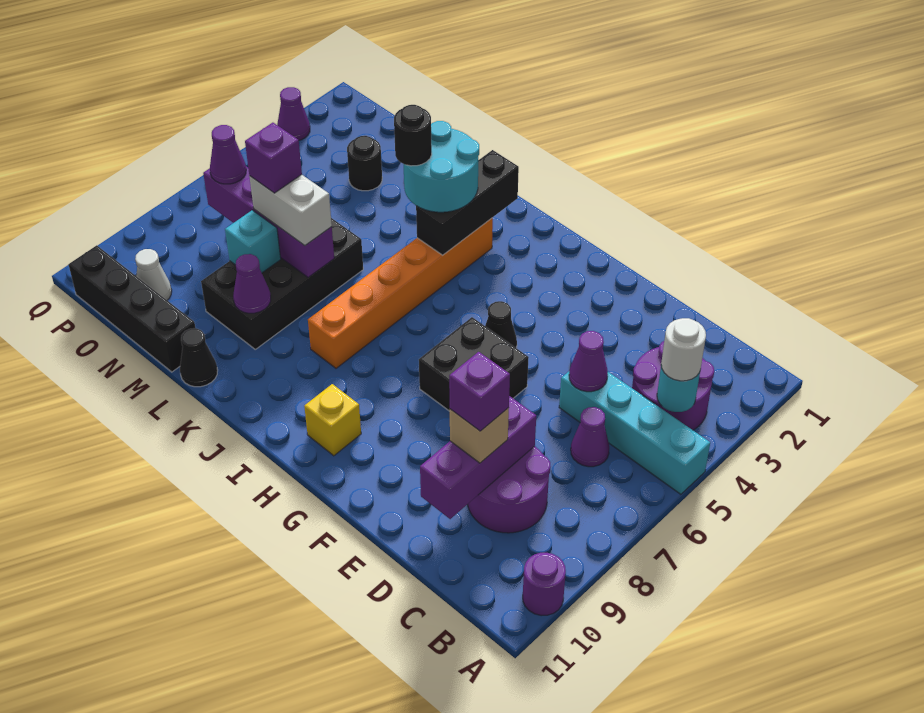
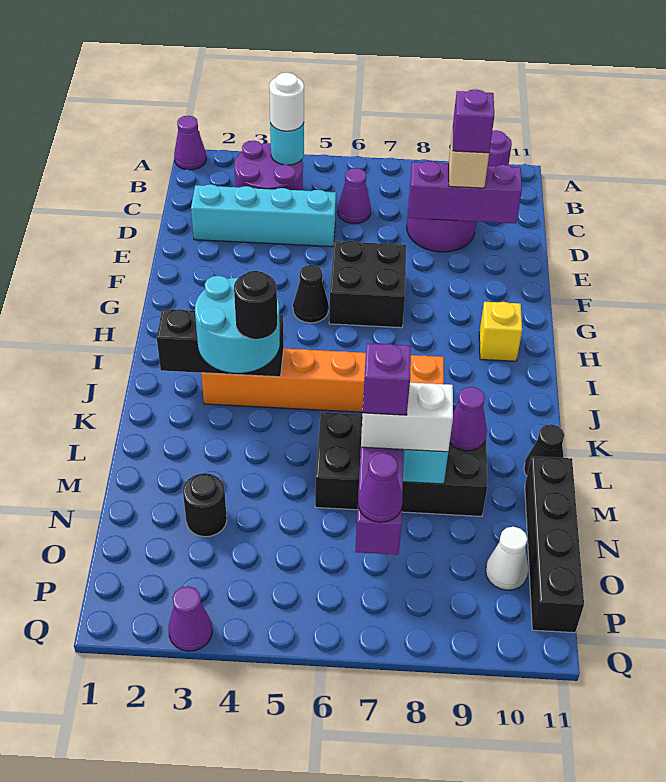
cyan 1x4 brick [559,372,710,494] -> cyan 1x4 brick turned to [191,184,336,247]
purple 1x1 cone [569,331,608,392] -> purple 1x1 cone moved to [174,116,206,170]
white 1x2 brick [249,175,332,245] -> white 1x2 brick turned to [361,382,453,452]

